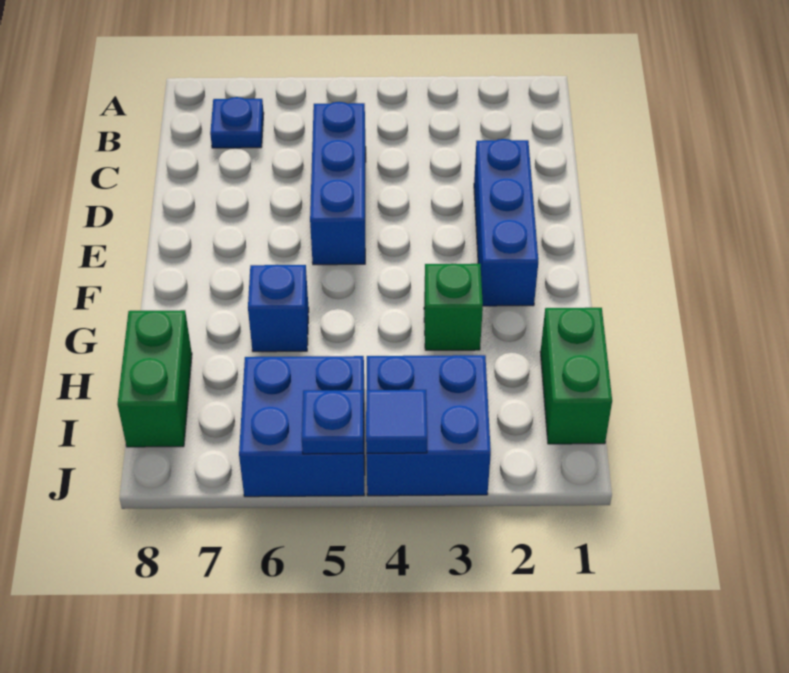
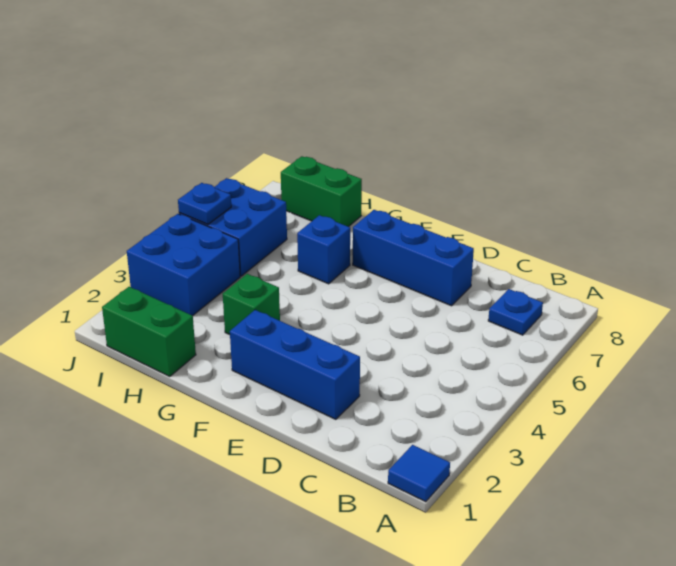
blue 1x3 brick [310,102,366,265] -> blue 1x3 brick moved to [353,210,474,306]
blue 1x1 tile [366,390,427,453] -> blue 1x1 tile moved to [388,445,450,502]

